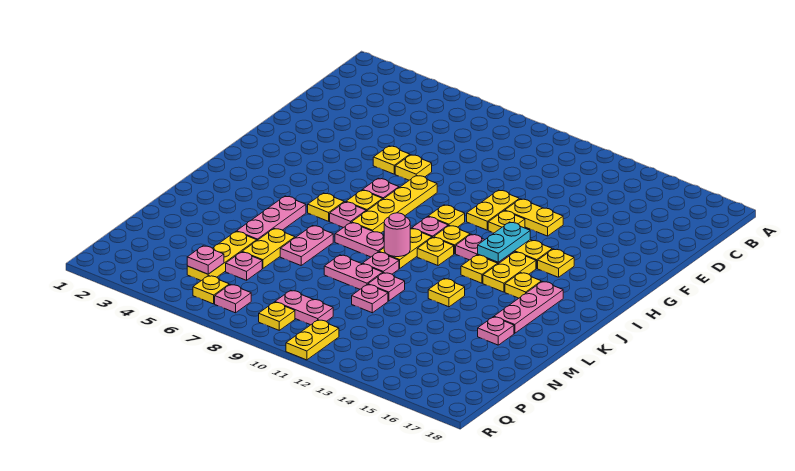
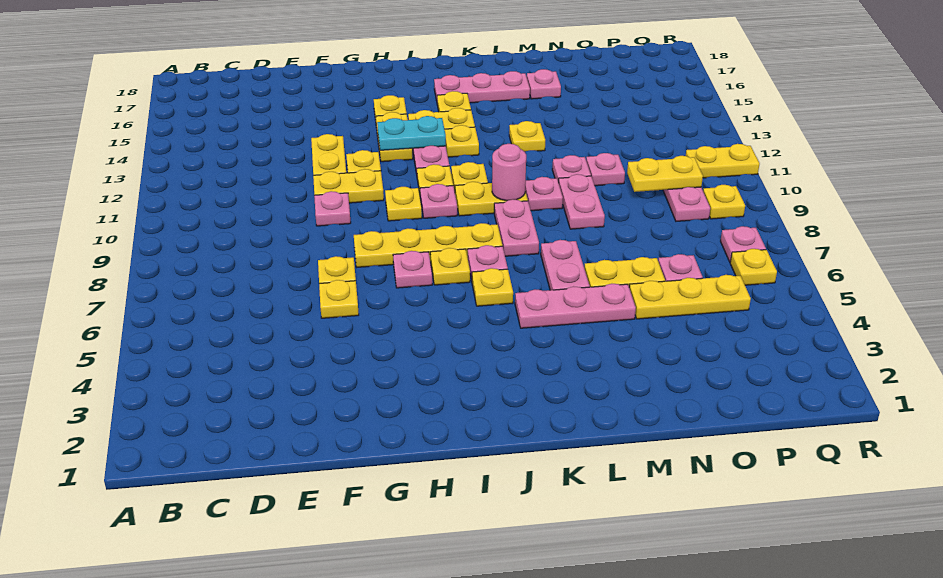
pink 1x2 plate [280,226,333,265] -> pink 1x2 plate turned to [541,240,590,290]
none -> yellow 1x2 plate [627,156,703,192]
pink 1x1 plate [187,246,224,274] -> pink 1x1 plate moved to [314,191,351,226]

